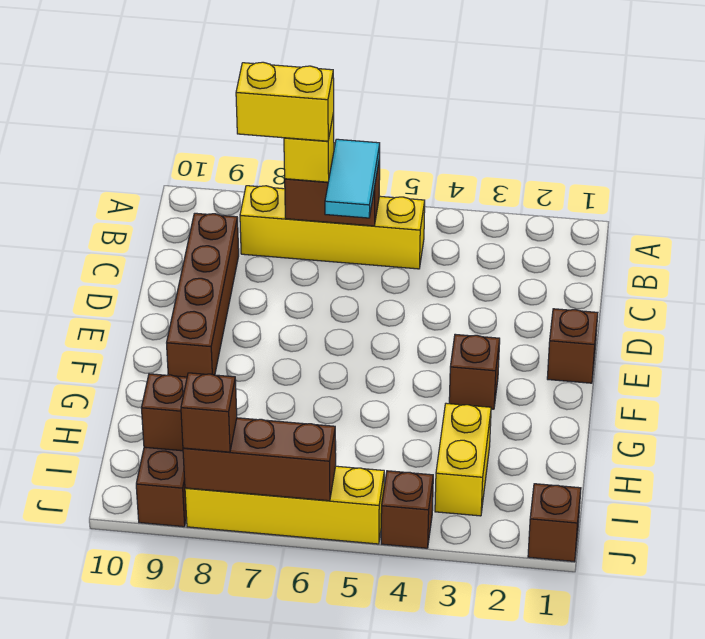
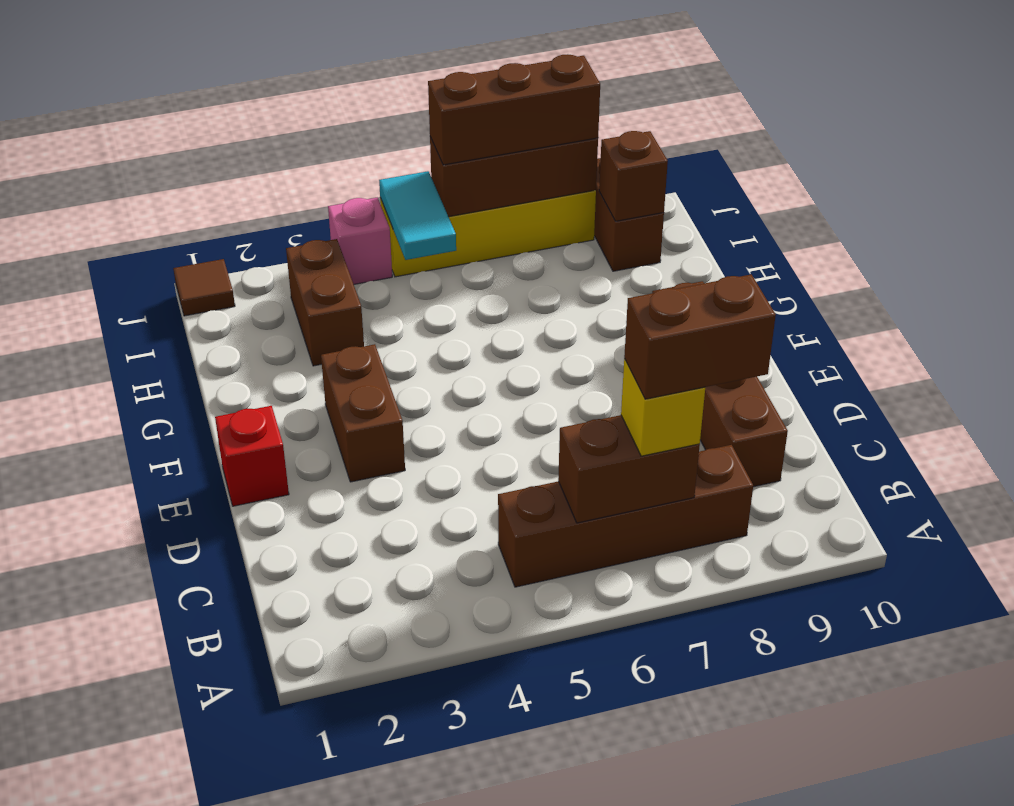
yellow 1x4 brick [240,186,425,269] -> brown 1x4 brick [498,445,753,587]
cyan 1x2 tile [325,139,380,218] -> cyan 1x2 tile moved to [379,171,456,260]
yellow 1x2 brick [236,62,334,141] -> brown 1x2 brick [624,274,776,399]
brown 1x1 brick [547,309,598,383] -> red 1x1 brick [215,406,289,506]
brown 1x1 brick [449,334,500,409] -> brown 1x2 brick [321,344,405,482]
yellow 1x2 brick [435,403,491,516] -> brown 1x2 brick [286,239,364,366]
brown 1x1 brick [528,484,581,562] -> brown 1x1 tile [173,259,235,316]
brown 1x1 brick [381,471,433,548] -> pink 1x1 brick [328,198,392,284]
brown 1x1 brick [181,373,237,452] -> brown 1x3 brick [428,54,600,165]

